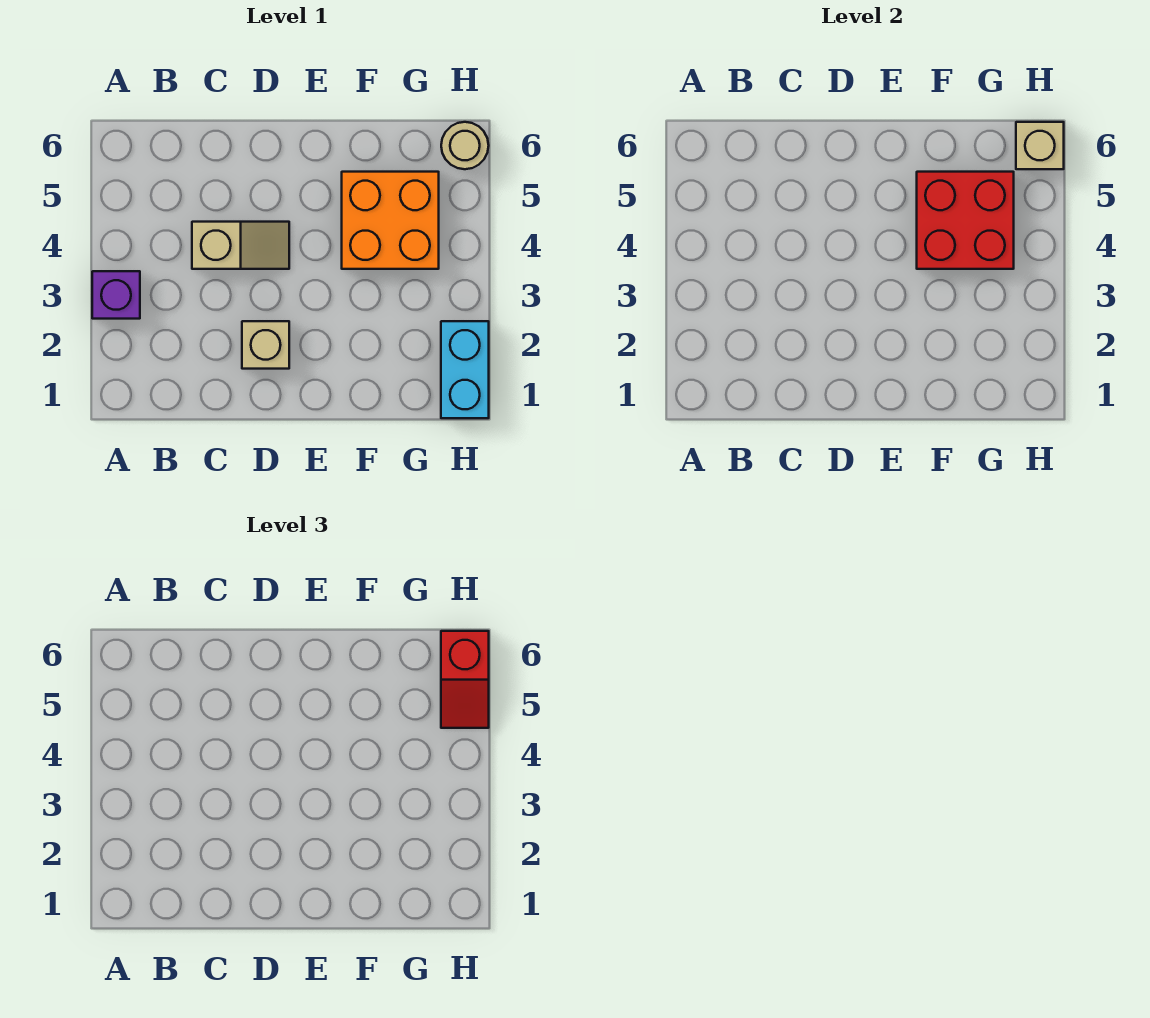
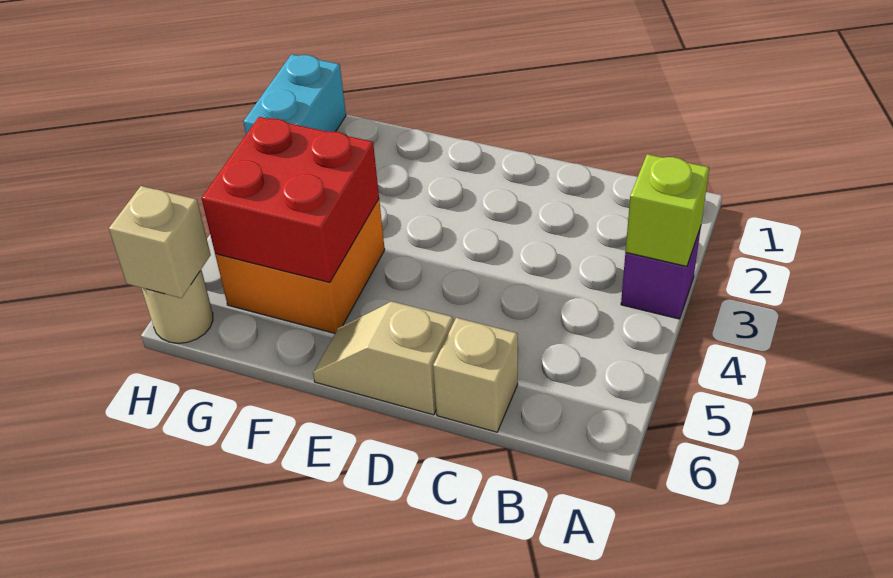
none -> lime 1x1 brick [625,154,709,266]
tan 1x2 slope [192,222,289,269] -> tan 1x2 slope moved to [313,301,453,415]
tan 1x1 brick [242,321,289,369] -> tan 1x1 brick moved to [433,318,518,432]
red 1x2 slope [441,631,489,728] -> none

